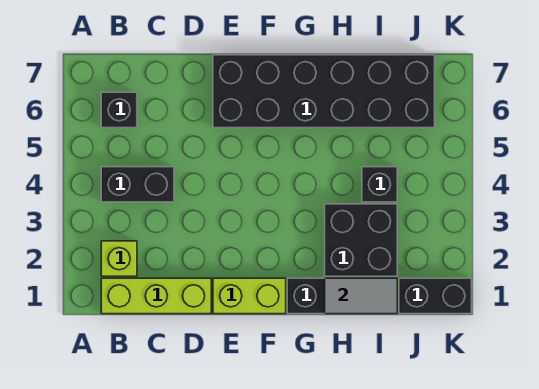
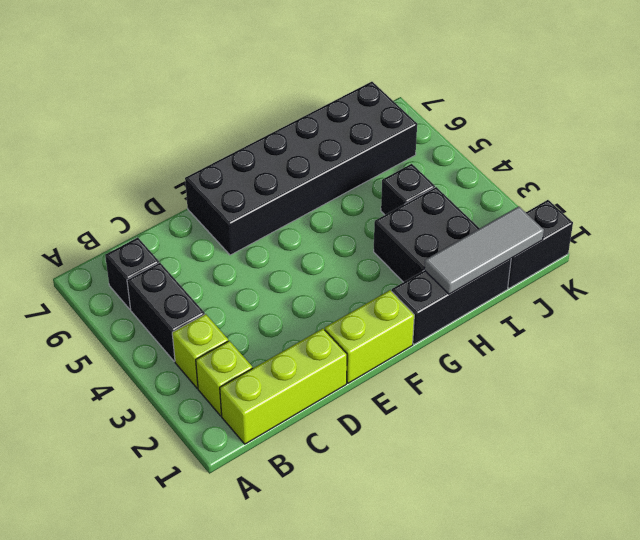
none -> lime 1x1 brick [172,314,228,388]
black 1x2 brick [101,167,174,202] -> black 1x2 brick turned to [127,263,205,361]
grey 1x2 tile [325,278,397,314] -> grey 1x3 tile [424,206,544,294]

